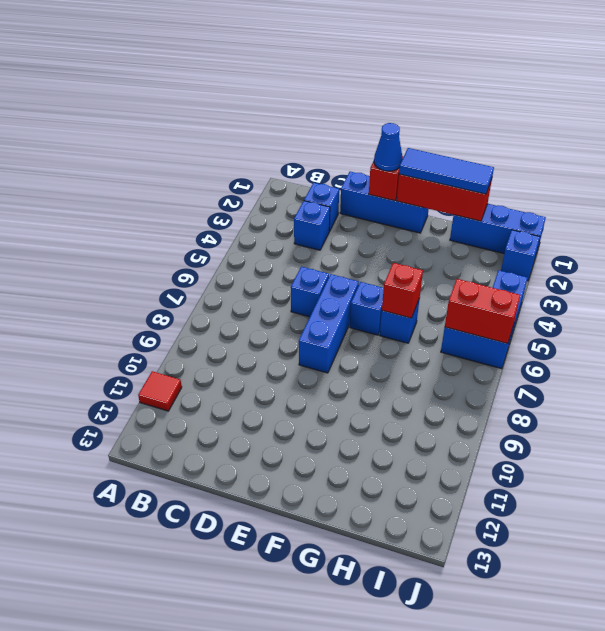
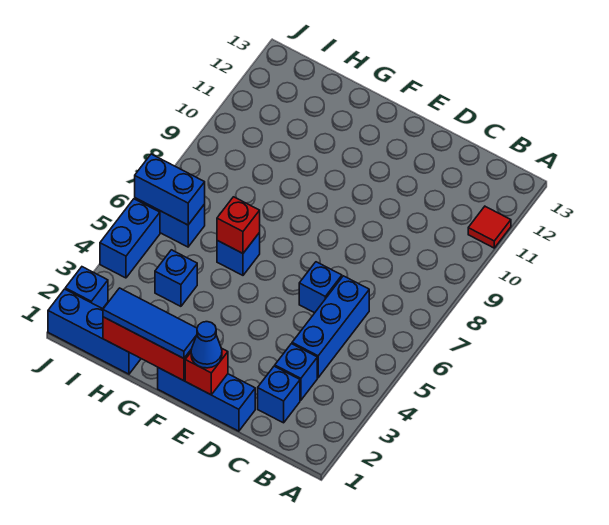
blue 1x3 brick [299,274,359,373] -> blue 1x3 brick moved to [292,276,369,378]
blue 1x1 brick [350,282,384,335] -> blue 1x1 brick moved to [155,250,197,306]
red 1x2 brick [445,279,520,344] -> blue 1x2 brick [135,154,205,225]

